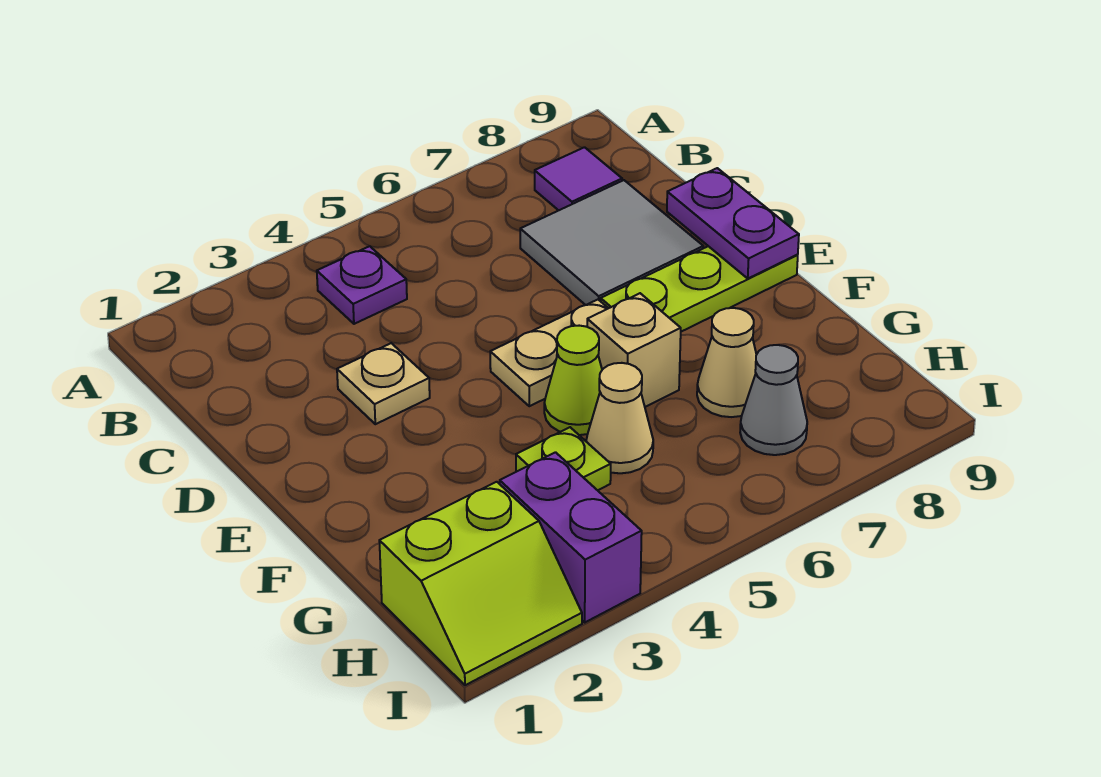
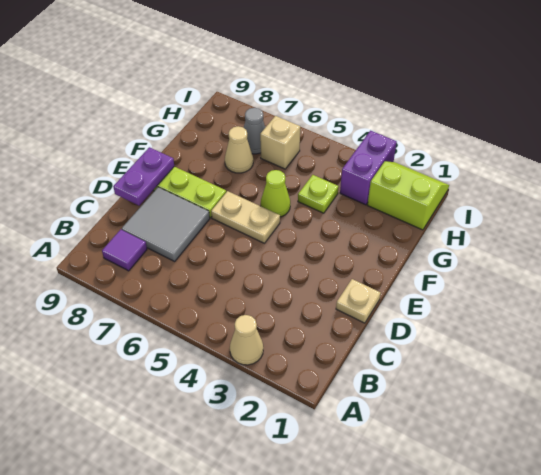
purple 1x1 plate [317,246,407,324] -> none
tan 1x1 plate [337,343,430,424] -> tan 1x1 plate moved to [336,279,381,323]
tan 1x1 brick [587,293,681,407] -> tan 1x1 brick moved to [260,116,300,169]
tan 1x1 cone [586,363,653,473] -> tan 1x1 cone moved to [230,315,263,365]

